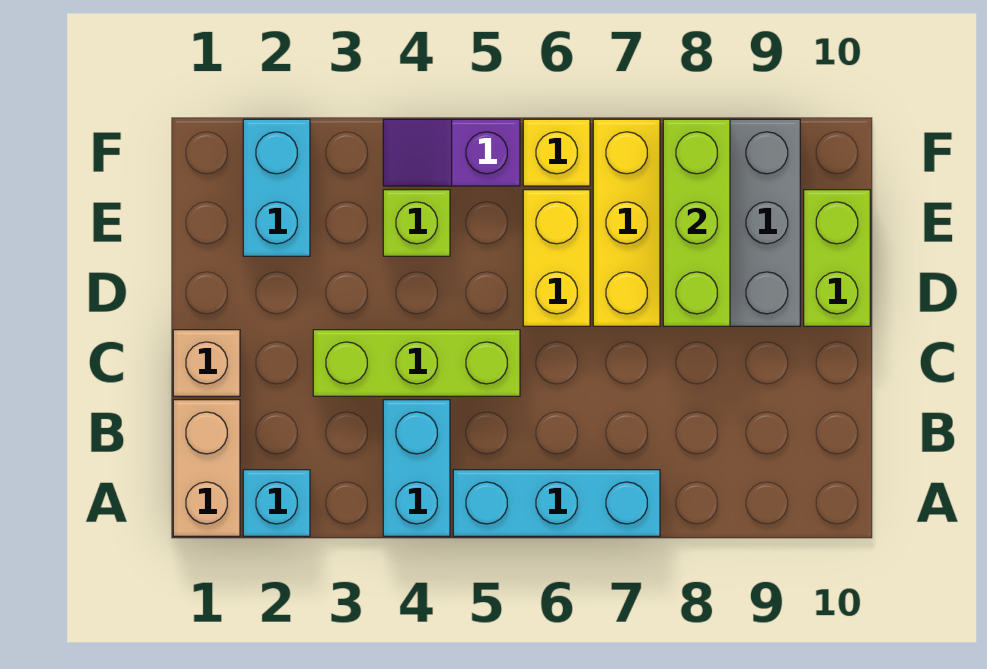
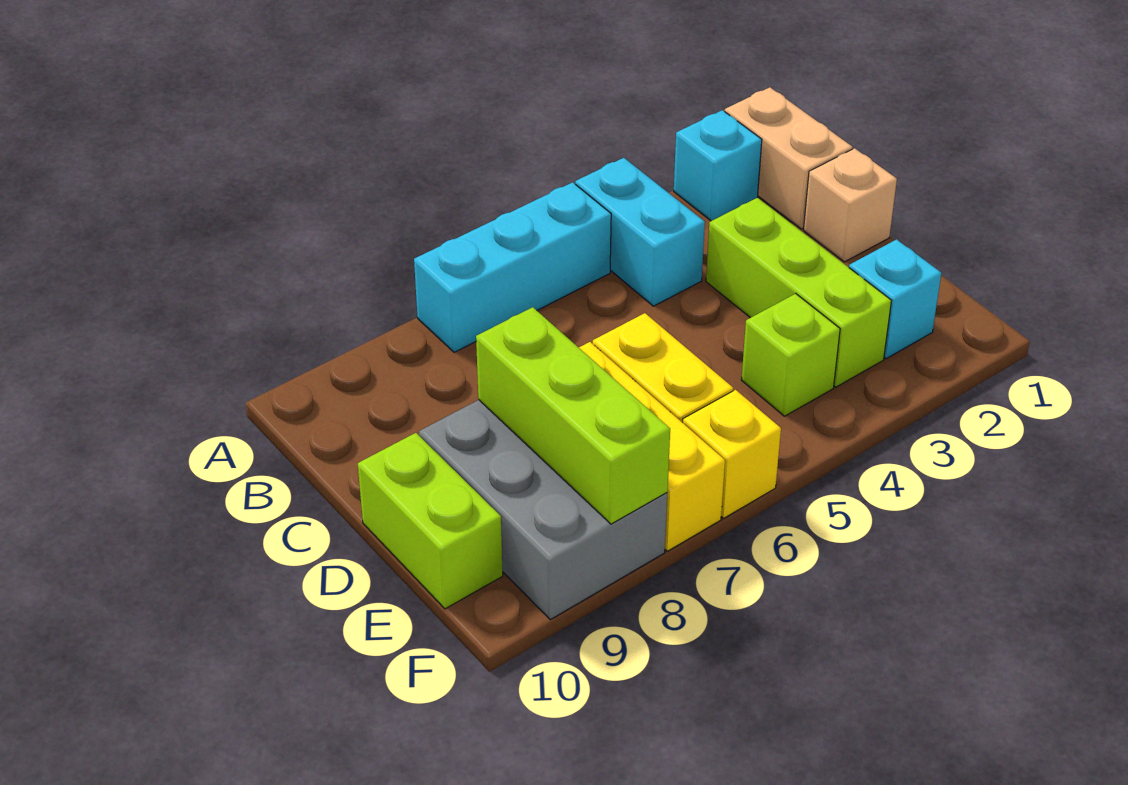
lime 1x3 brick [313,330,520,396] -> lime 1x3 brick turned to [706,198,891,387]
cyan 1x2 brick [243,119,310,256] -> cyan 1x1 brick [849,239,941,359]
purple 1x2 slope [383,119,520,186] -> none

